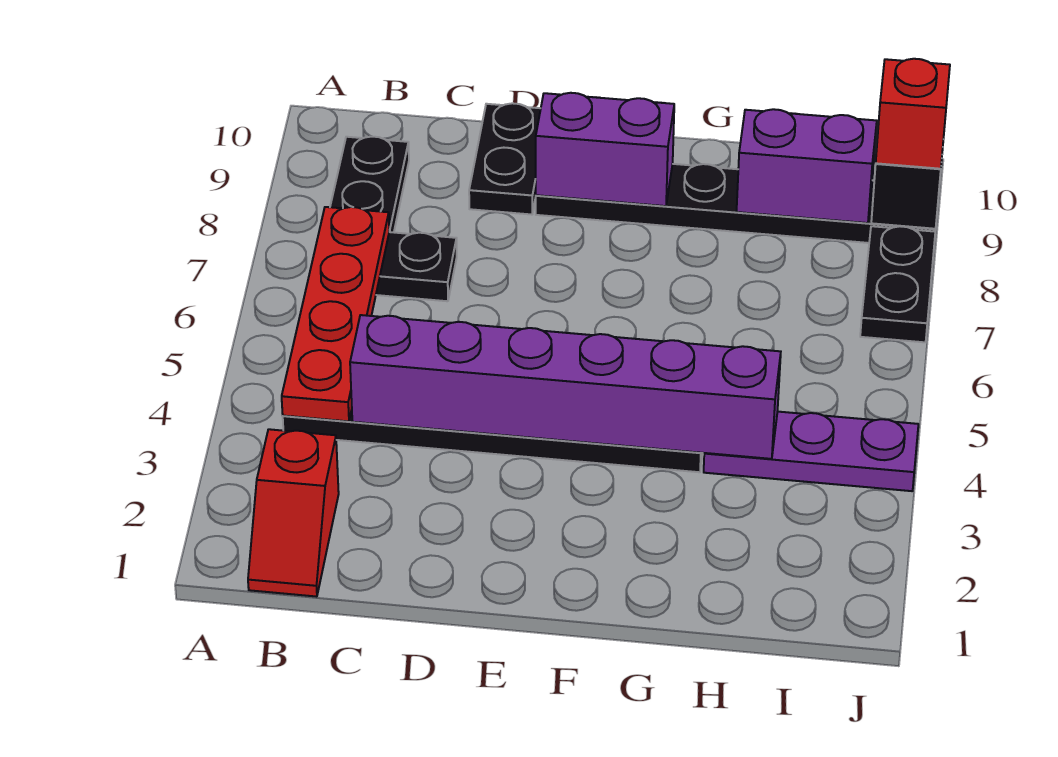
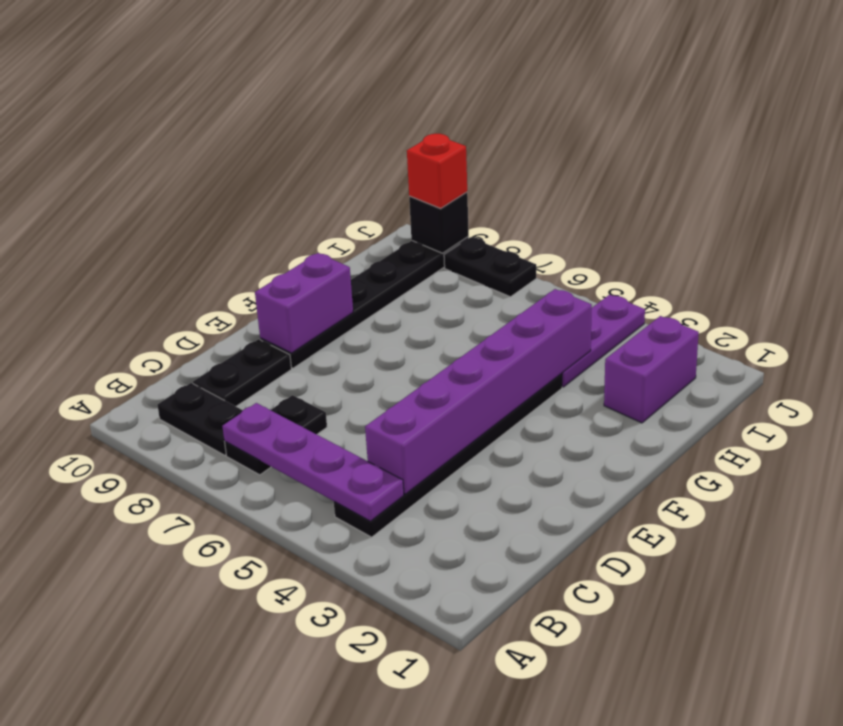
red 1x2 slope [248,429,339,597] -> none
red 1x4 plate [282,207,389,421] -> purple 1x4 plate [222,403,404,521]
black 1x2 plate [469,103,541,215] -> black 1x2 plate turned to [193,339,291,406]
purple 1x2 brick [737,109,877,223] -> purple 1x2 brick moved to [604,316,699,423]

